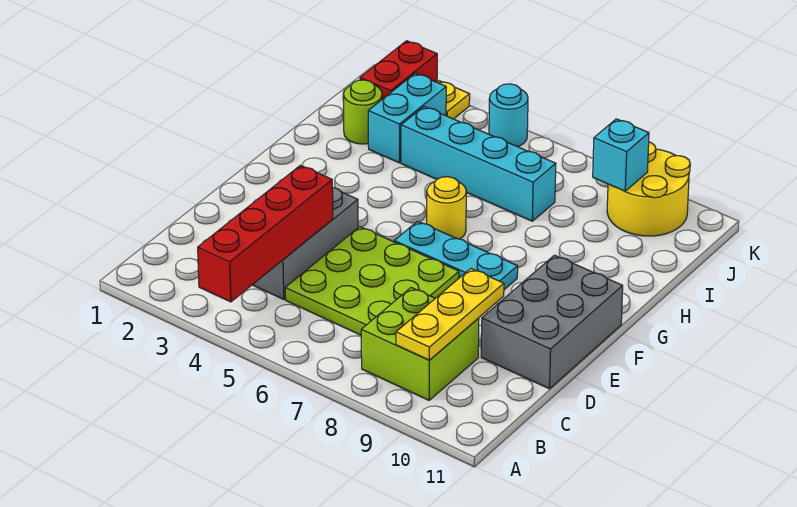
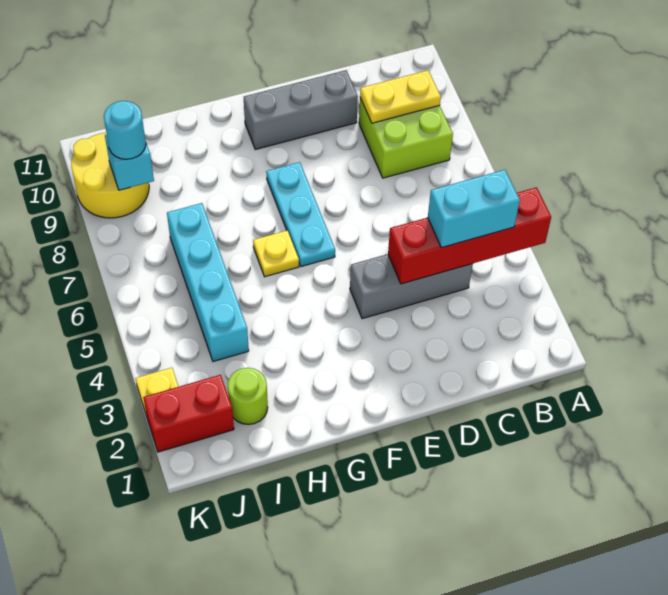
yellow 1x3 plate [396,269,504,360] -> yellow 1x2 plate [360,70,441,123]
lime 3x3 plate [285,227,459,335] -> none
grey 2x3 brick [481,255,623,389] -> grey 1x3 brick [244,70,358,150]
yellow 1x1 round brick [427,177,466,239] -> yellow 1x1 plate [253,230,299,277]
cyan 1x2 brick [368,73,446,163] -> cyan 1x2 brick moved to [428,170,520,248]
cyan 1x1 round brick [489,84,528,147] -> cyan 1x1 round brick moved to [104,101,146,159]

